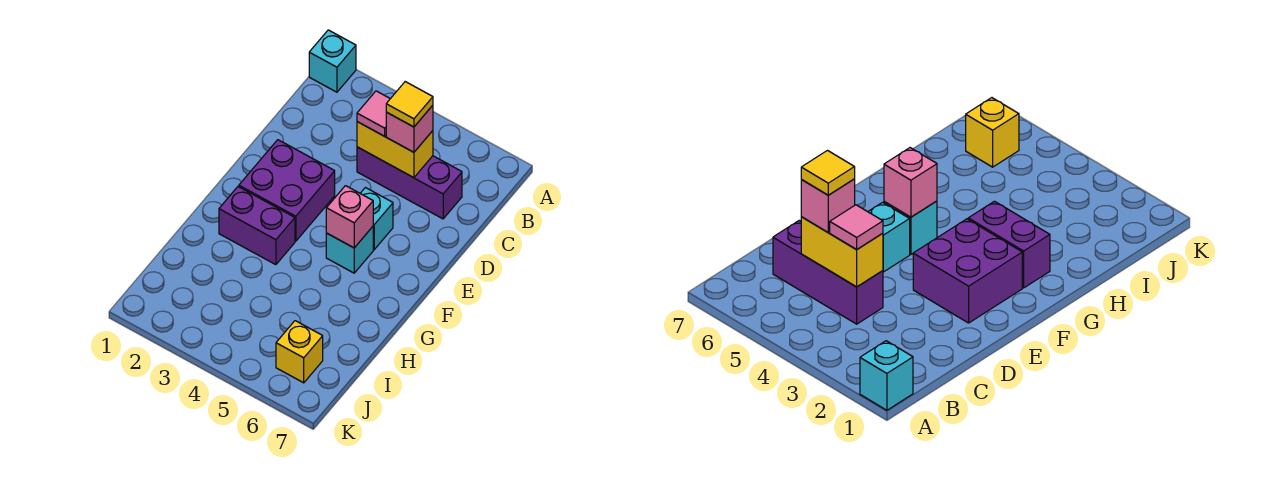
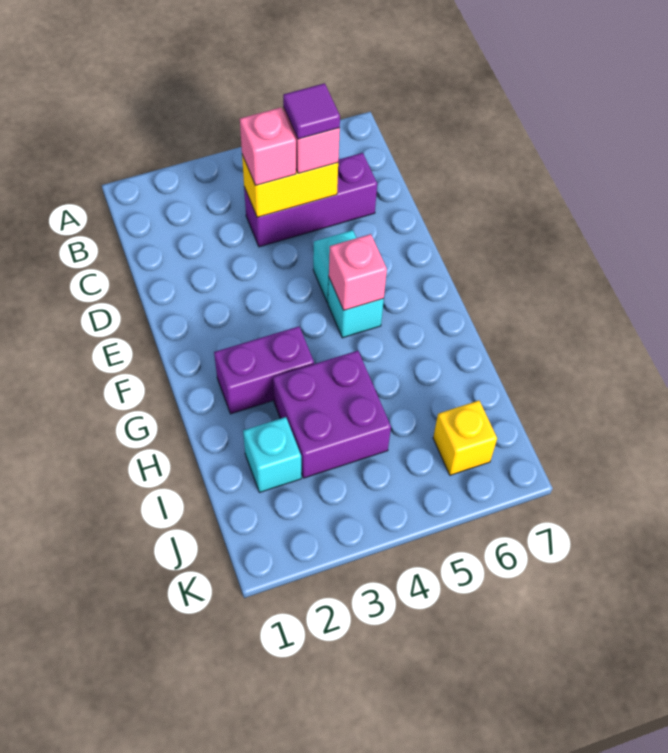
cyan 1x1 brick [309,30,356,92] -> cyan 1x1 brick moved to [243,417,301,492]
pink 1x1 tile [357,91,390,136] -> pink 1x1 brick [240,108,296,186]
yellow 1x1 tile [386,82,433,127] -> purple 1x1 tile [283,83,340,139]
purple 2x2 brick [239,140,335,241] -> purple 2x2 brick moved to [273,351,391,478]

